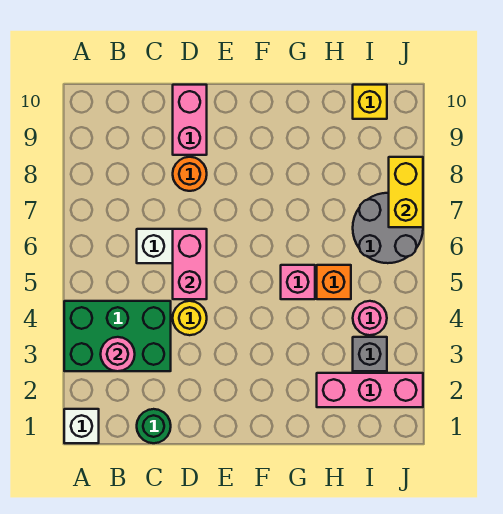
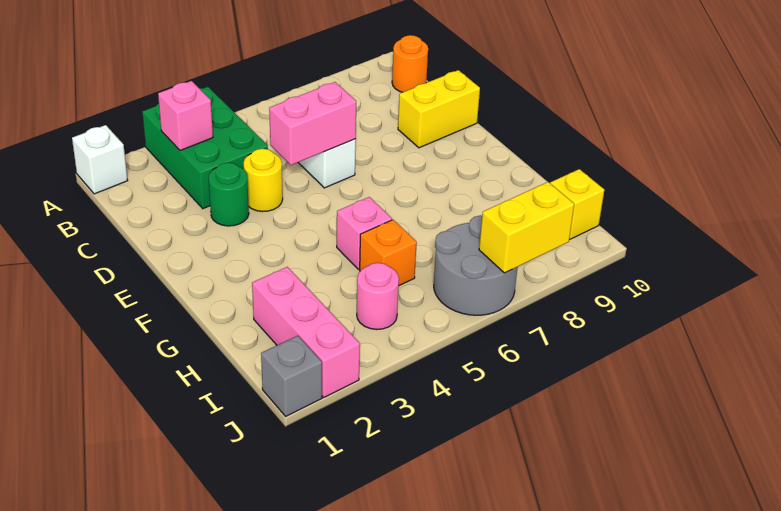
pink 1x1 round brick [101,337,135,371] -> pink 1x1 brick [158,81,213,150]
green 1x1 round brick [137,409,171,443] -> green 1x1 round brick moved to [209,163,249,226]
orange 1x1 round brick [173,157,207,191] -> orange 1x1 round brick moved to [392,35,428,92]
pink 1x2 brick [173,85,207,155] -> yellow 1x2 brick [398,70,480,148]
grey 1x1 brick [353,337,387,371] -> grey 1x1 brick moved to [261,336,322,416]

